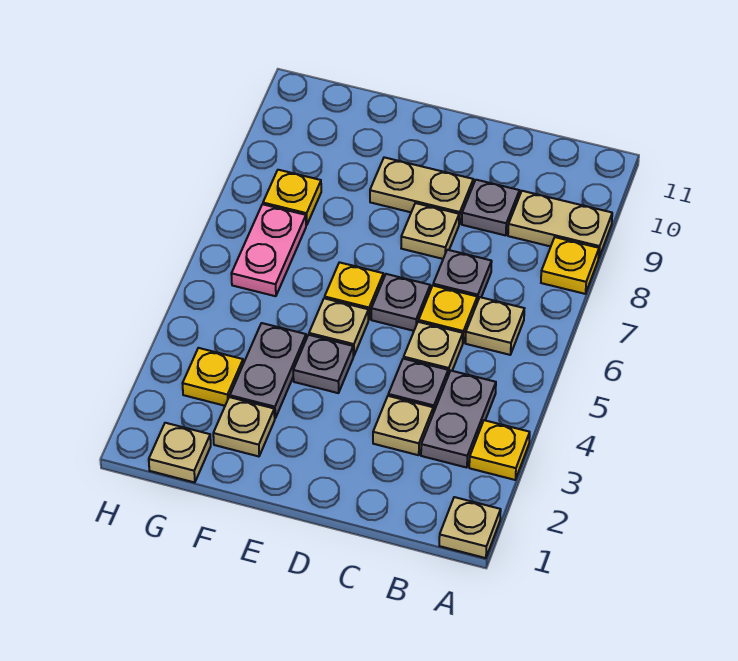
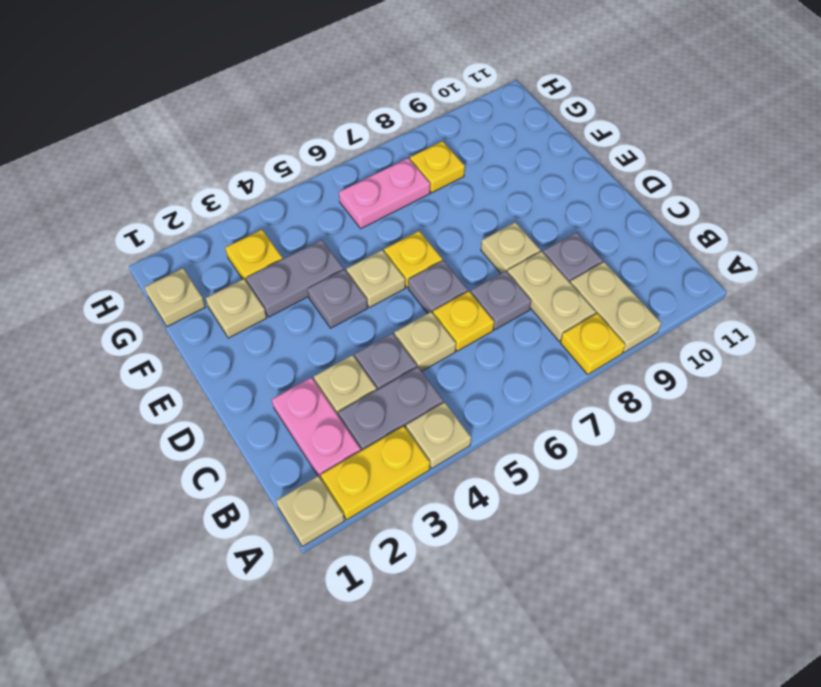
yellow 1x1 plate [469,420,530,480] -> yellow 1x2 plate [321,426,430,520]
none -> pink 1x2 plate [272,377,361,480]
tan 1x1 plate [465,297,524,355] -> tan 1x1 plate moved to [406,402,471,468]
tan 1x2 plate [370,157,473,224] -> tan 1x2 plate moved to [507,251,596,341]

